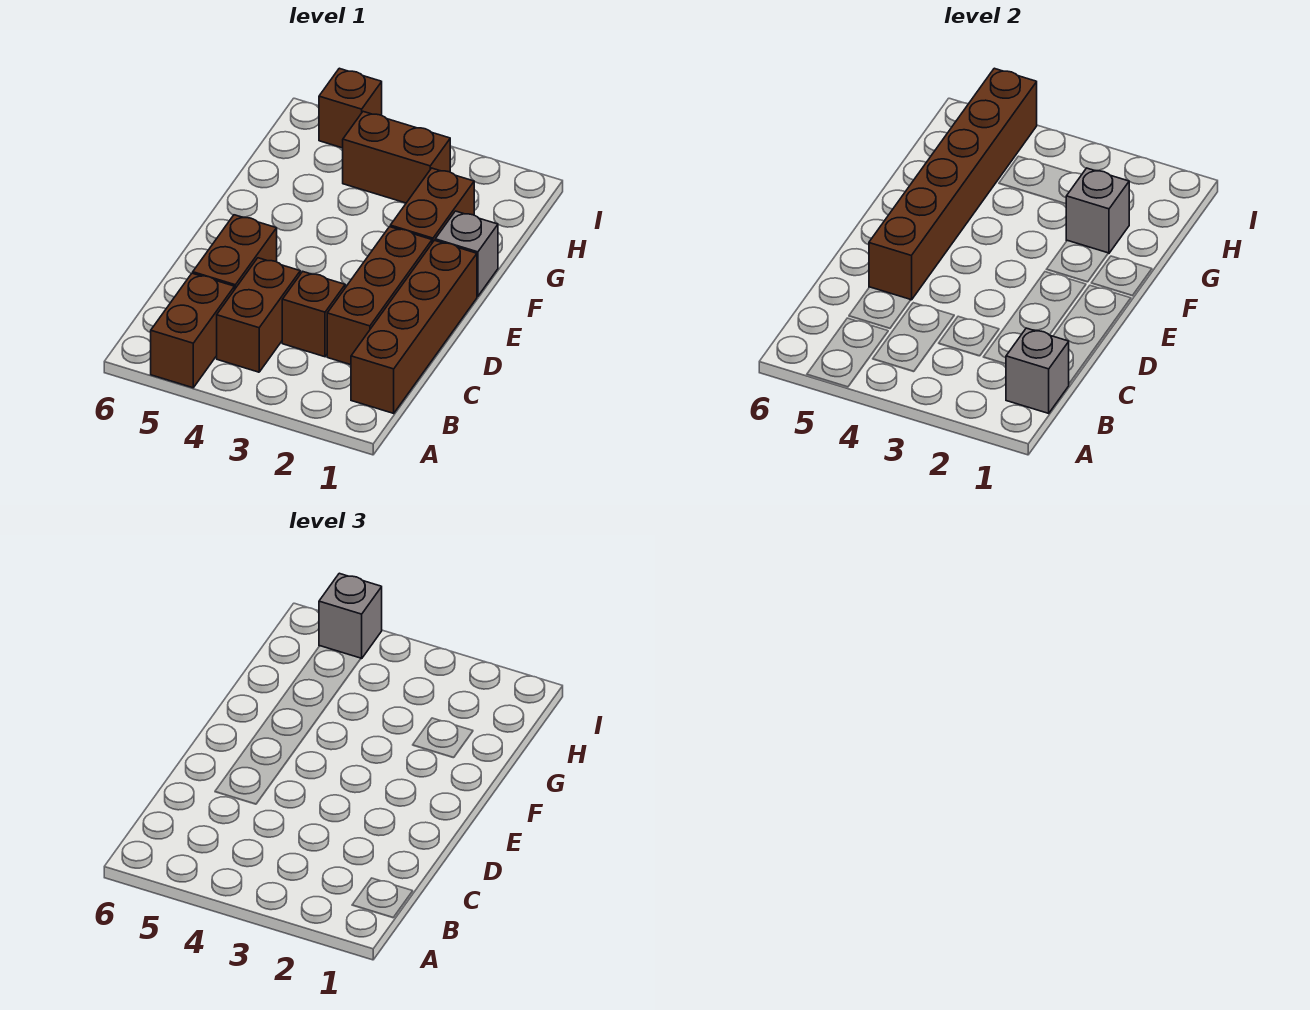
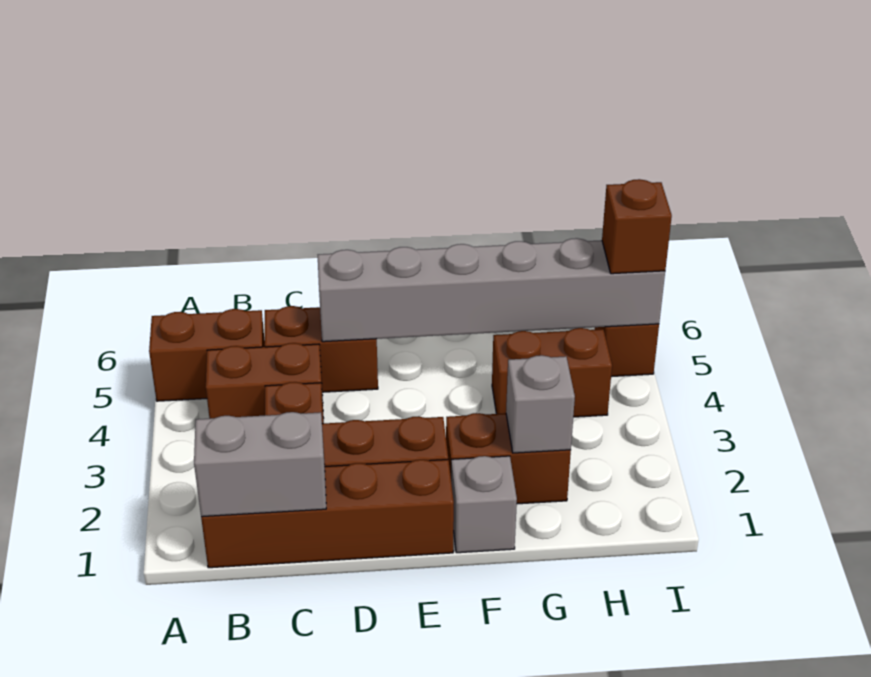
grey 1x1 brick [1006,328,1069,413] -> grey 1x2 brick [194,412,326,517]
brown 1x6 brick [869,68,1037,300] -> grey 1x6 brick [318,238,665,342]
brown 1x2 brick [343,112,450,203] -> brown 1x2 brick turned to [492,328,612,417]
grey 1x1 brick [319,573,382,659] -> brown 1x1 brick [602,179,672,274]

